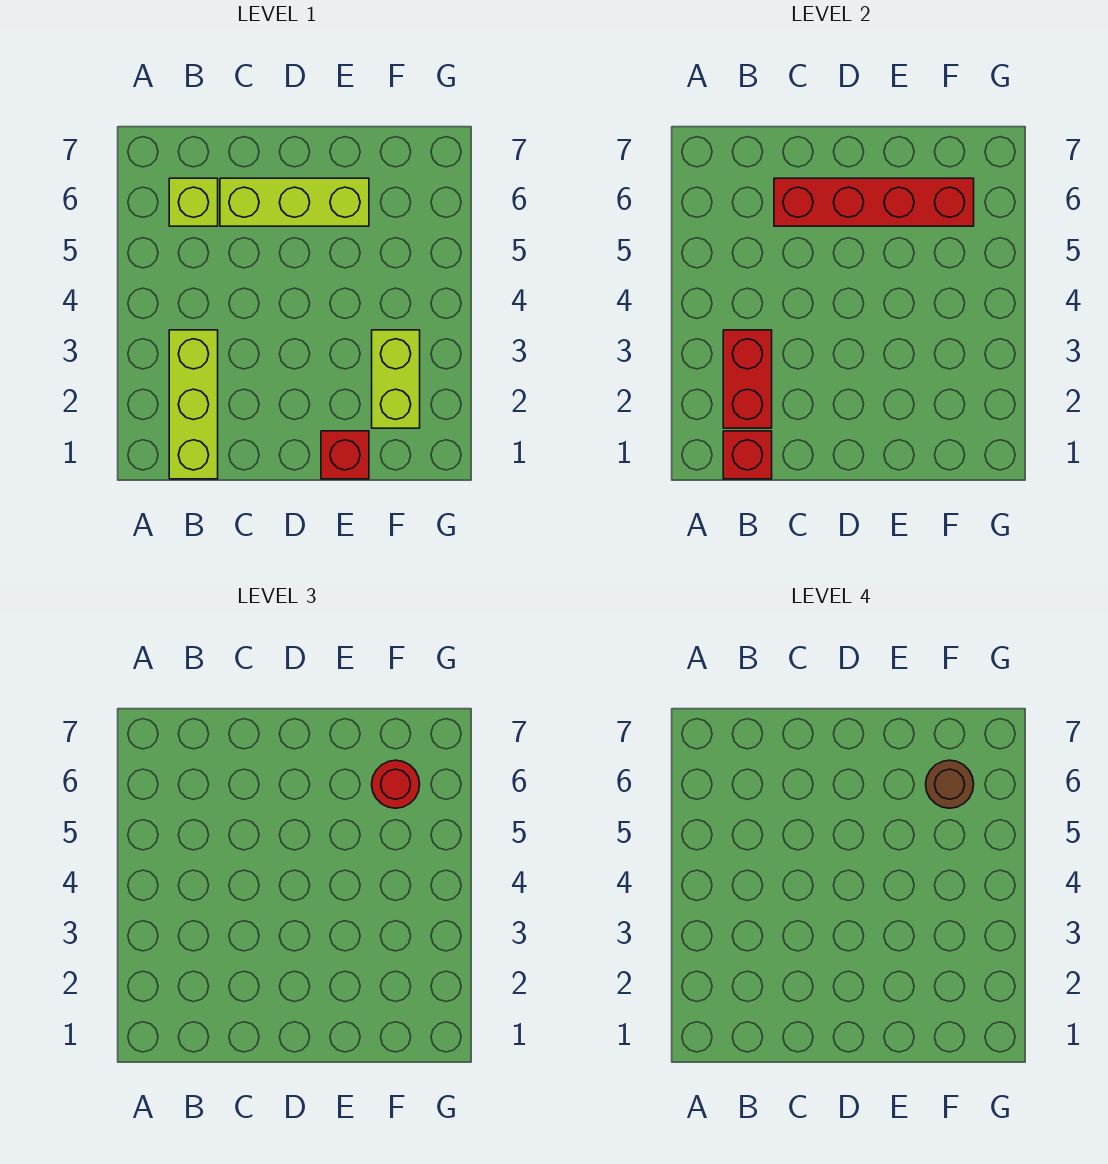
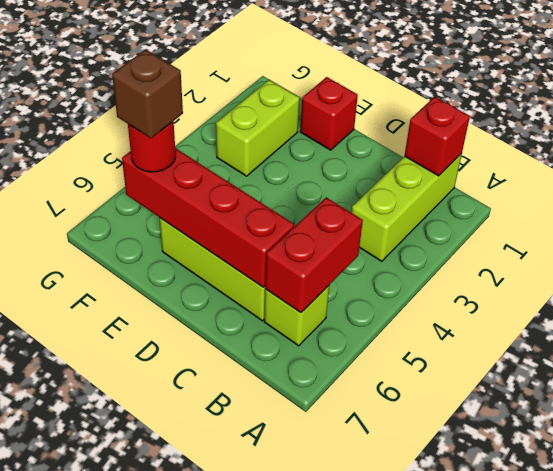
red 1x2 brick [723,330,772,428] -> red 1x2 brick moved to [265,197,363,313]
brown 1x1 round brick [926,760,974,808] -> brown 1x1 brick [112,49,183,138]

